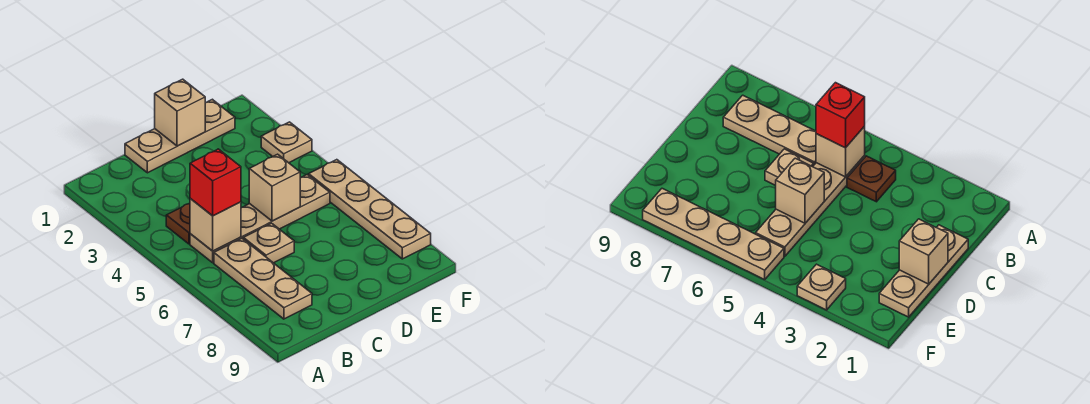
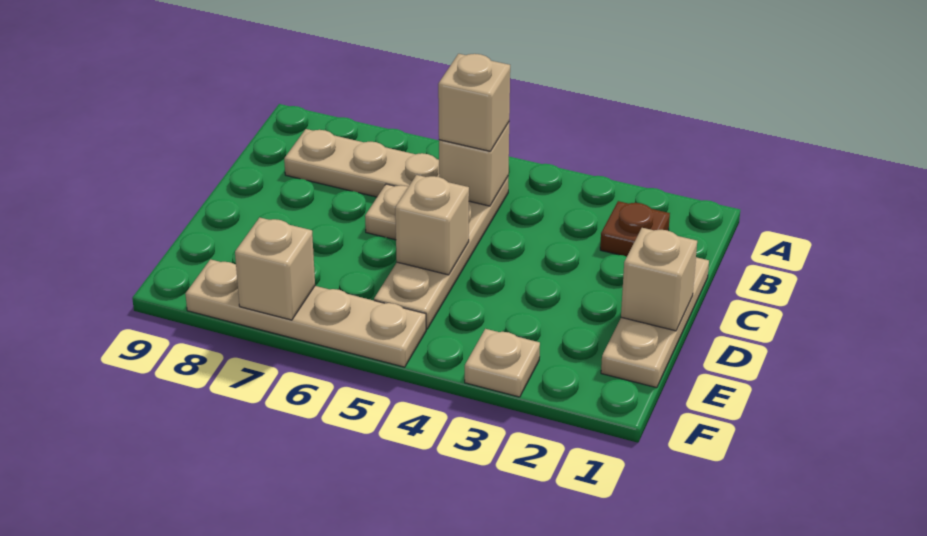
brown 1x1 plate [166,203,190,244] -> brown 1x1 plate moved to [600,201,670,257]
red 1x1 brick [190,149,241,216] -> tan 1x1 brick [438,54,510,151]
none -> tan 1x1 brick [235,218,315,320]

